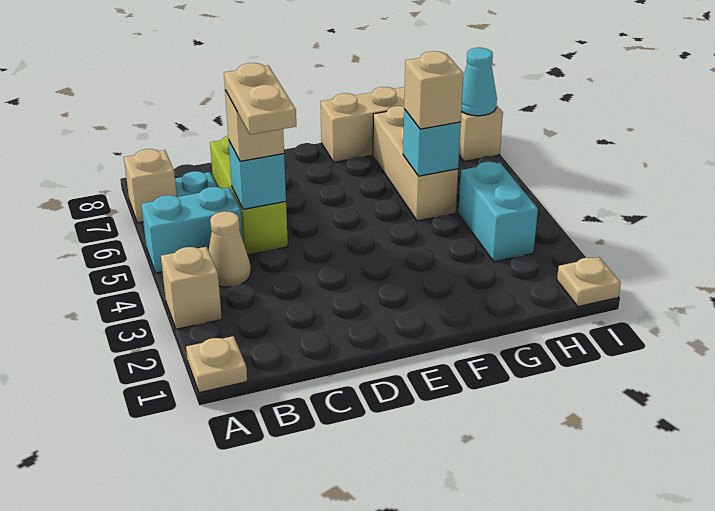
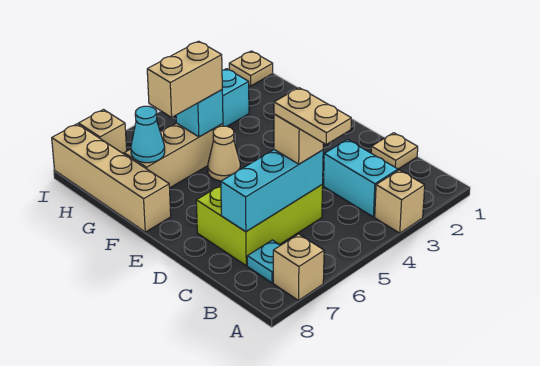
tan 1x1 plate [186,336,247,393] -> tan 1x1 plate moved to [371,133,418,169]
cyan 1x2 brick [141,187,243,273] -> cyan 1x2 brick moved to [323,140,398,217]
tan 1x1 cone [208,211,251,287] -> tan 1x1 cone moved to [208,126,240,181]
tan 1x2 plate [224,63,296,135] -> tan 1x2 plate turned to [274,88,351,144]
lime 1x3 brick [210,136,288,255] -> lime 2x3 brick [196,185,323,265]
cyan 1x1 brick [229,141,286,209] -> cyan 1x3 brick [221,150,323,232]
tan 1x1 brick [404,51,463,129] -> tan 1x2 brick [147,41,222,117]
cyan 1x1 cone [461,48,497,116] -> cyan 1x1 cone moved to [131,106,165,163]

